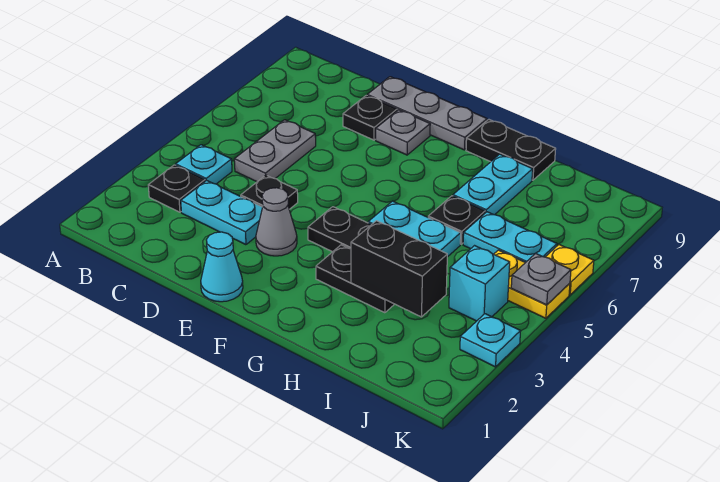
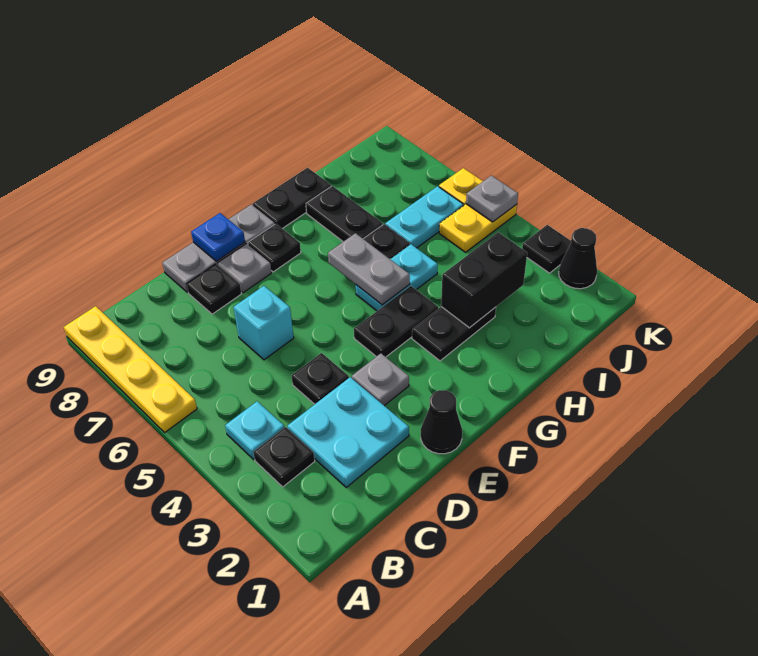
none -> yellow 1x4 plate [64,306,197,433]
cyan 1x2 plate [181,180,263,245] -> cyan 2x2 plate [287,377,409,487]
grey 1x2 plate [234,120,316,182] -> grey 1x2 plate moved to [328,233,410,305]
cyan 1x1 cone [201,232,243,302] -> black 1x1 cone [421,390,462,454]
grey 1x1 cone [256,188,297,256] -> grey 1x1 plate [352,354,409,406]
none -> blue 1x1 plate [191,213,245,261]
none -> black 1x1 plate [248,224,301,272]
cyan 1x2 plate [453,154,533,215] -> black 1x2 plate [306,186,383,242]
cyan 1x1 brick [449,246,510,321] -> cyan 1x1 brick moved to [233,286,294,360]
none -> black 1x1 cone [559,228,597,289]
cyan 1x1 plate [460,314,521,367] -> black 1x1 plate [522,225,571,273]

